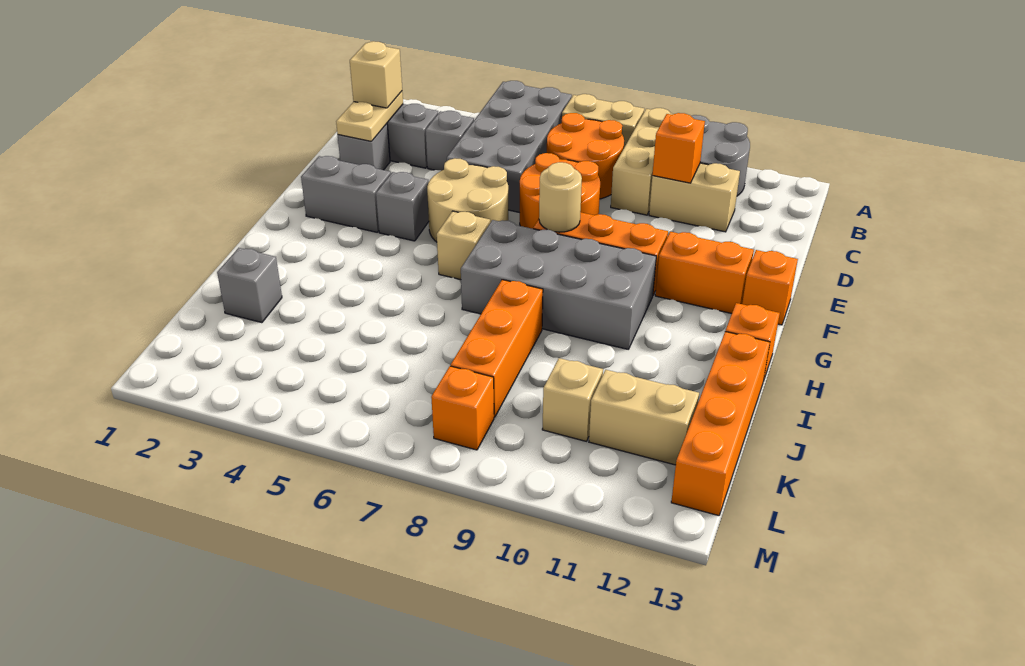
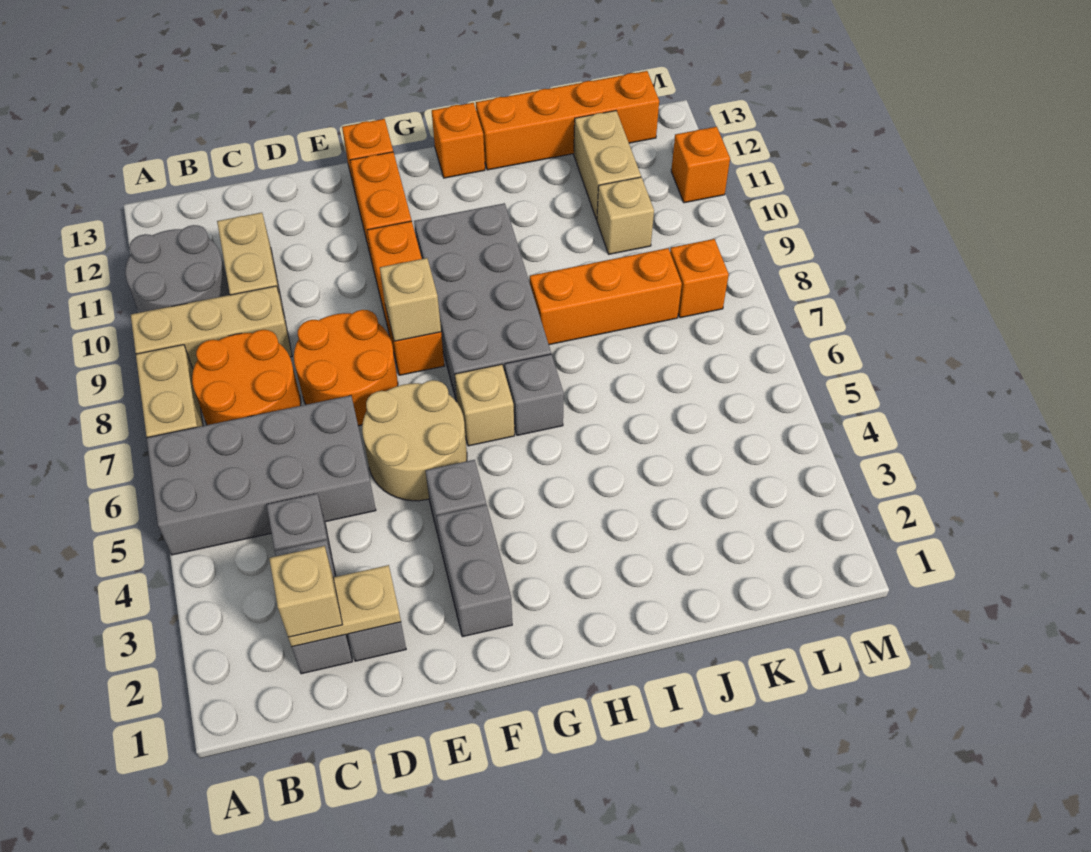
orange 1x1 brick [653,113,705,183] -> orange 1x1 brick moved to [671,127,730,203]
tan 1x1 round brick [539,162,582,232] -> tan 1x1 brick [380,258,441,341]
grey 1x1 brick [217,248,282,323] -> grey 1x1 brick moved to [505,354,564,435]

